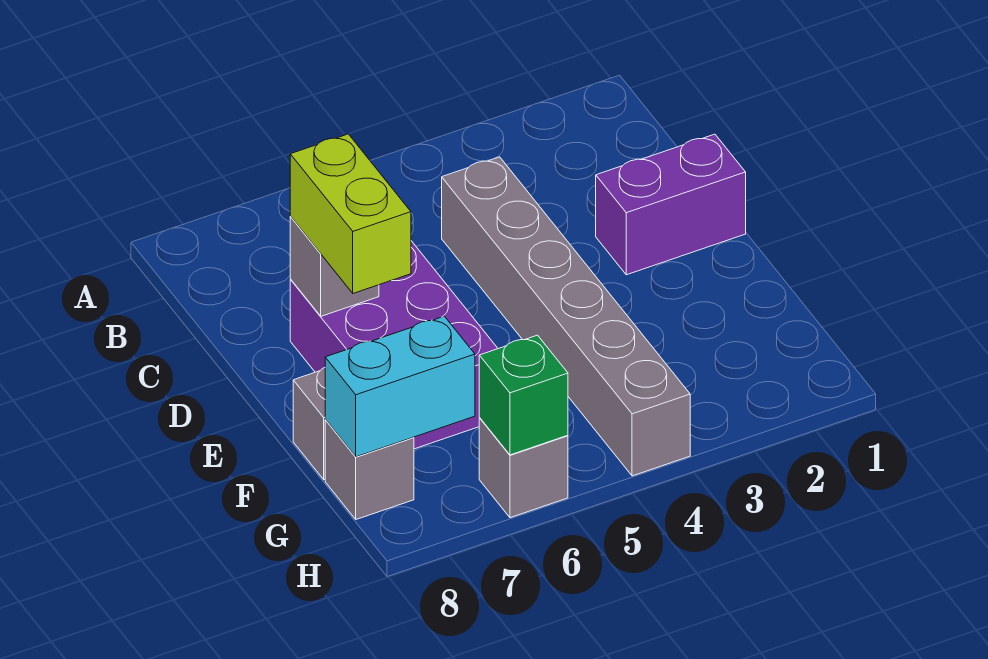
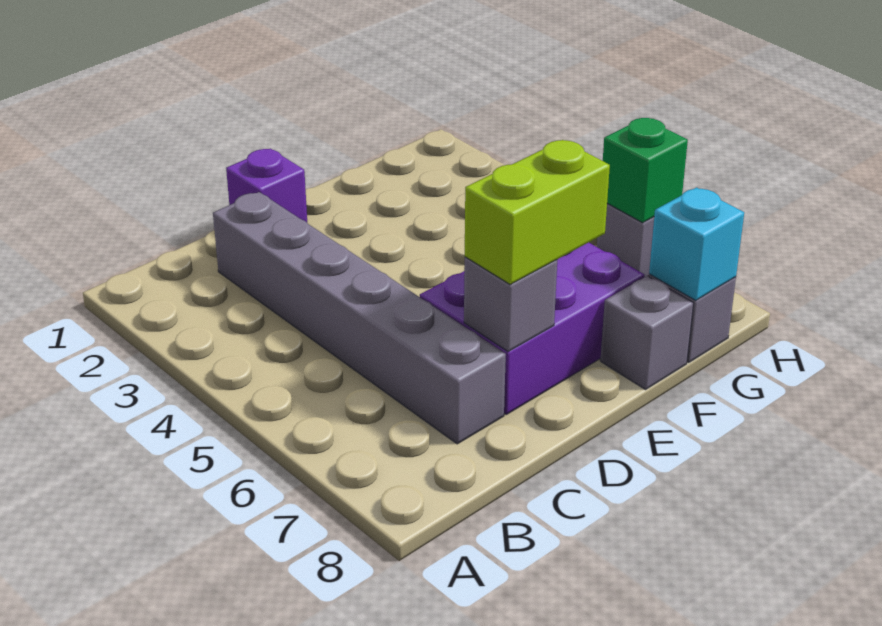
grey 1x6 brick [442,157,690,476] -> grey 1x6 brick turned to [213,192,506,444]
purple 1x2 brick [596,134,746,275] -> purple 1x1 brick [226,149,307,222]
cyan 1x2 brick [325,316,475,457] -> cyan 1x1 brick [649,187,744,300]

